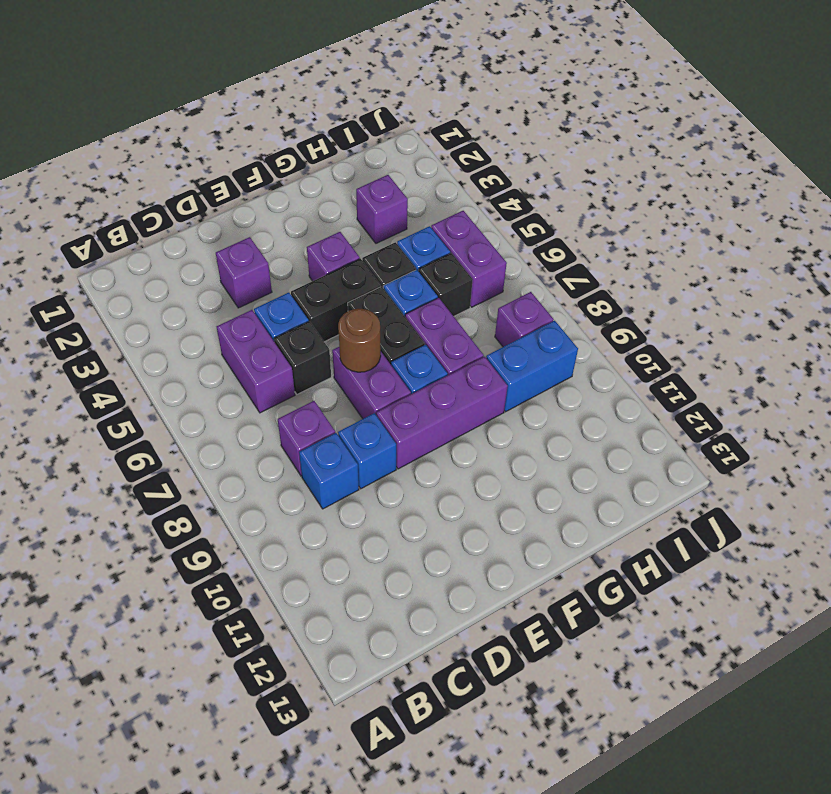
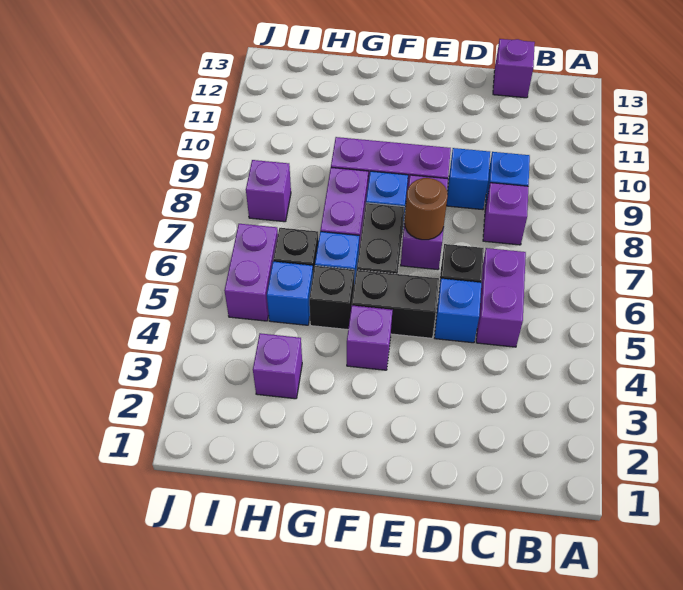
purple 1x1 brick [216,237,272,308] -> purple 1x1 brick moved to [493,39,535,98]
blue 1x2 brick [486,321,578,412] -> none

